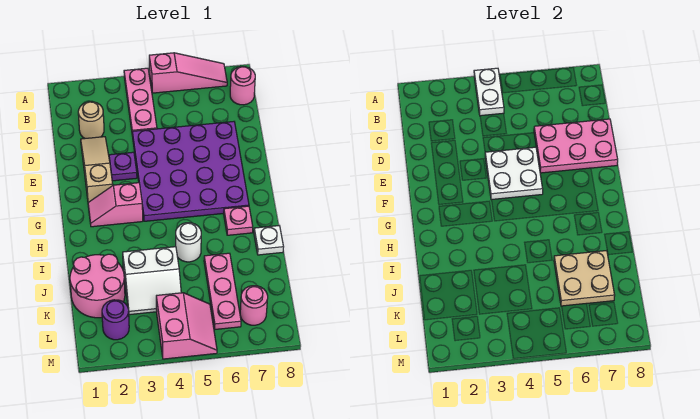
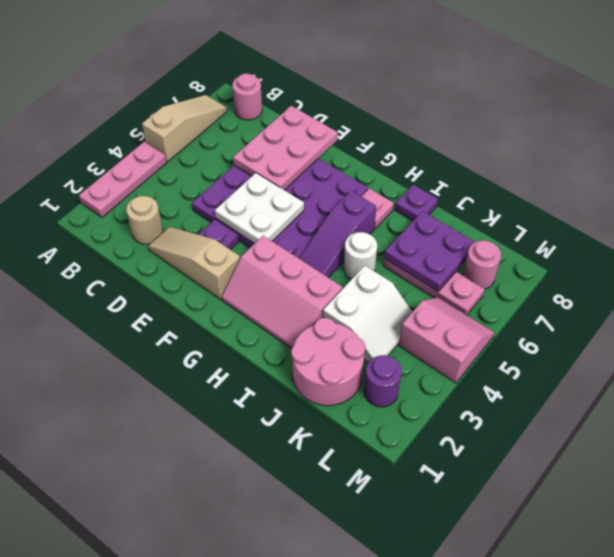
pink 1x3 plate [124,68,157,136] -> pink 1x3 plate turned to [79,142,167,217]
white 1x2 plate [474,68,504,116] -> none
pink 1x3 slope [149,53,227,93] -> tan 1x3 slope [142,95,227,162]
pink 1x2 slope [88,183,143,227] -> pink 2x3 slope [222,236,342,349]
none -> purple 1x3 slope [299,191,376,278]
white 1x1 plate [254,226,283,255] -> purple 1x1 plate [395,185,438,221]
tan 2x2 plate [554,251,615,306] -> purple 2x2 plate [384,211,475,292]

